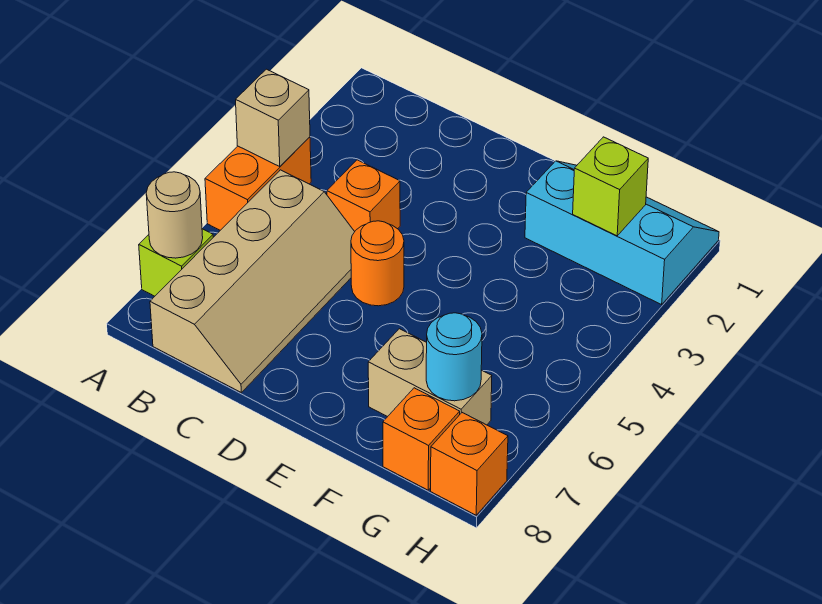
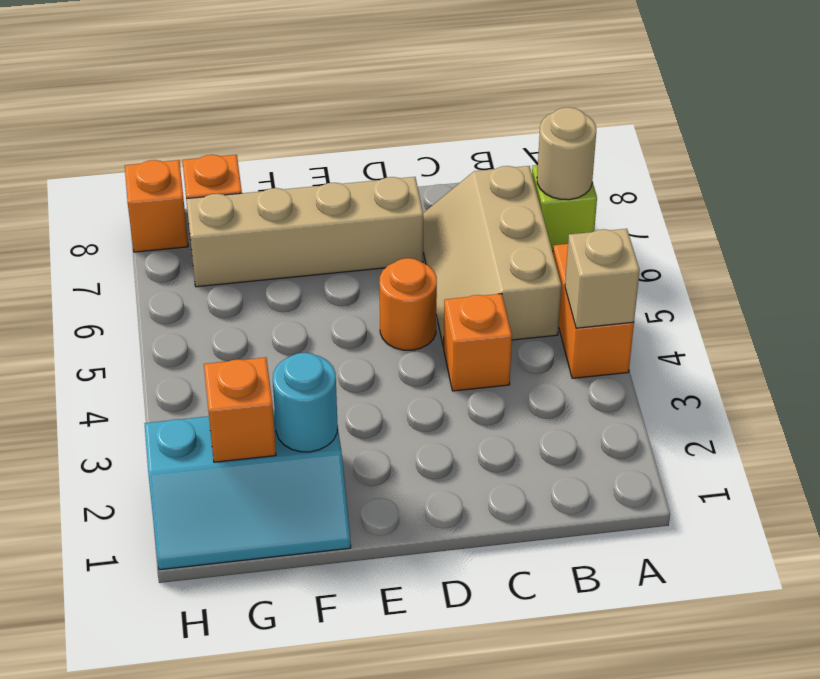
tan 2x4 slope [150,170,355,392] -> tan 2x3 slope [423,166,561,347]
tan 1x2 brick [368,329,492,425] -> tan 1x4 brick [186,177,423,287]
lime 1x1 brick [573,137,648,236] -> orange 1x1 brick [204,357,276,462]
cyan 1x1 round brick [426,313,482,401] -> cyan 1x1 round brick moved to [273,353,338,452]

